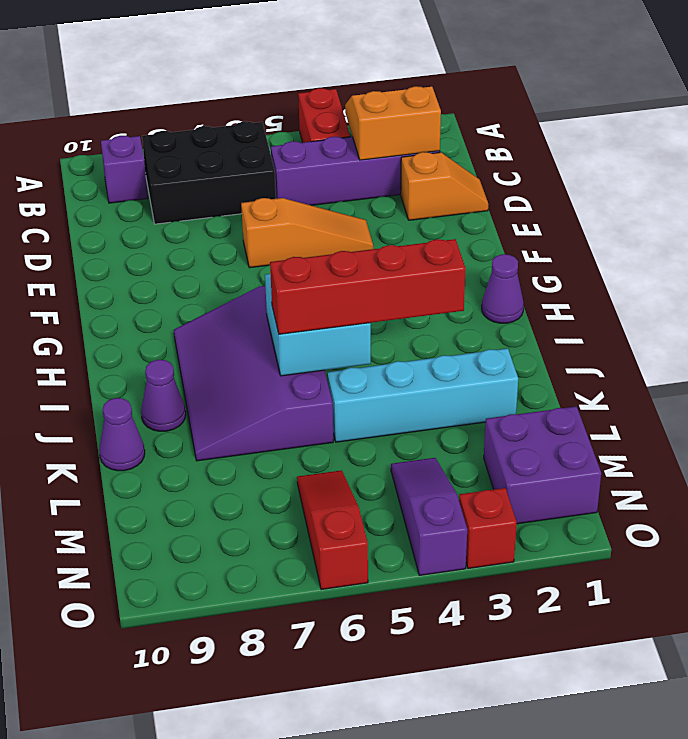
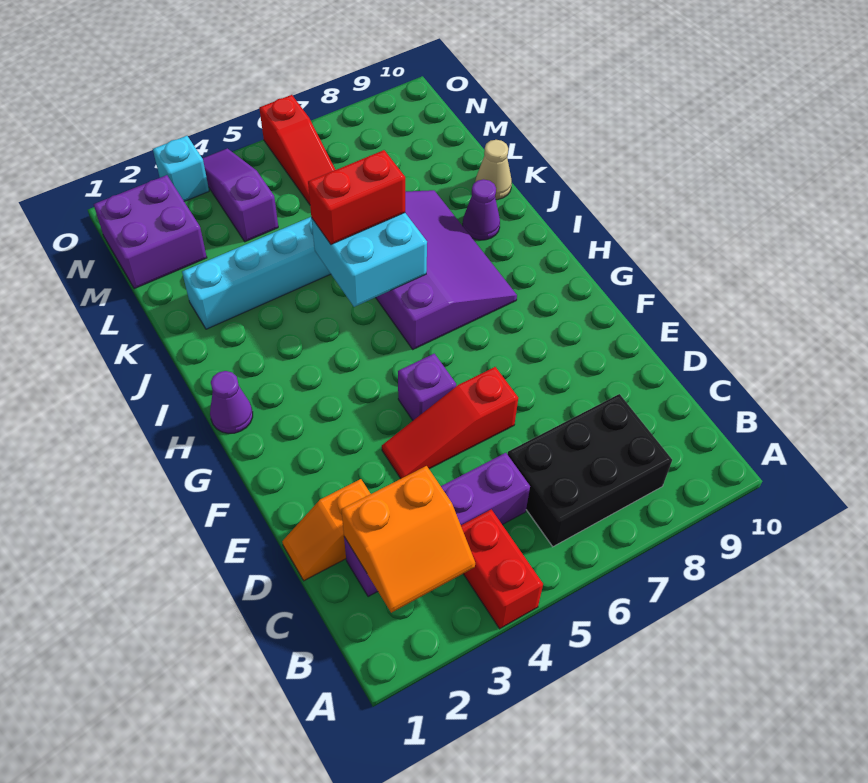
purple 1x1 brick [101,136,148,203] -> purple 1x1 brick moved to [398,354,456,420]
orange 1x3 slope [241,198,373,268] -> red 1x3 slope [382,367,518,479]
red 1x4 brick [270,239,466,334] -> red 1x2 brick [308,150,405,244]
purple 1x1 cone [99,398,145,471] -> tan 1x1 cone [475,140,512,200]
purple 1x3 slope [391,458,467,575] -> purple 1x3 slope turned to [202,148,278,242]
red 1x1 brick [459,488,517,569] -> cyan 1x1 brick [153,136,209,201]

